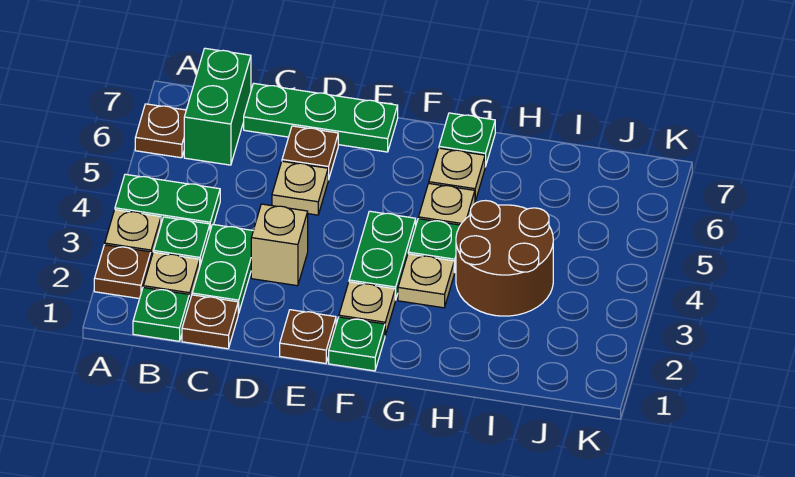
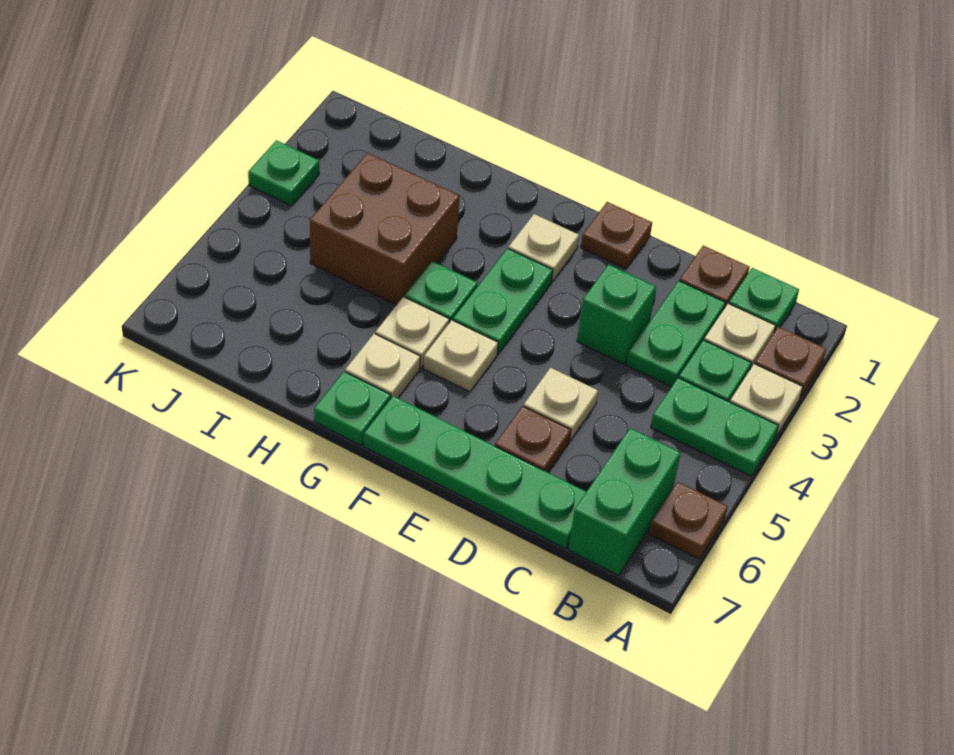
green 1x3 plate [244,83,398,152] -> green 1x4 plate [364,396,586,549]
tan 1x1 brick [251,204,308,286] -> green 1x1 brick [577,265,656,364]
green 1x1 plate [329,317,385,371] -> green 1x1 plate moved to [248,140,319,206]
tan 1x1 plate [398,254,454,308] -> tan 1x1 plate moved to [423,320,498,392]
brown 2x2 round brick [456,201,553,316] -> brown 2x2 brick [310,153,460,305]

